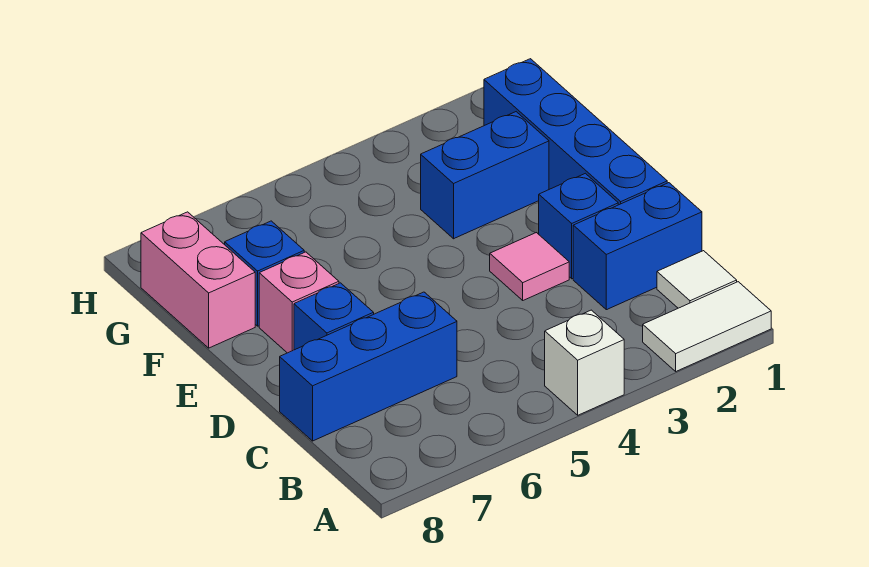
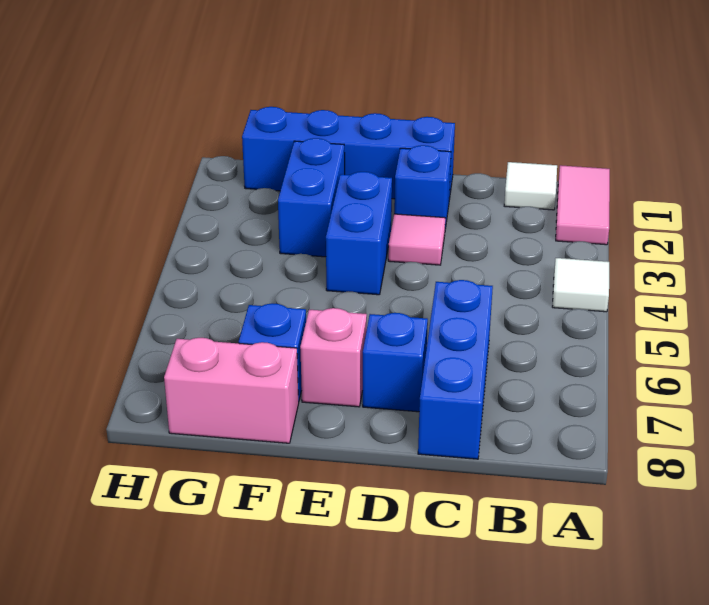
white 1x2 tile [643,282,771,371] -> pink 1x2 tile [556,165,610,245]
white 1x1 brick [545,310,624,415] -> white 1x1 tile [552,258,609,312]
blue 1x2 brick [573,183,702,310] -> blue 1x2 brick moved to [326,172,392,295]

